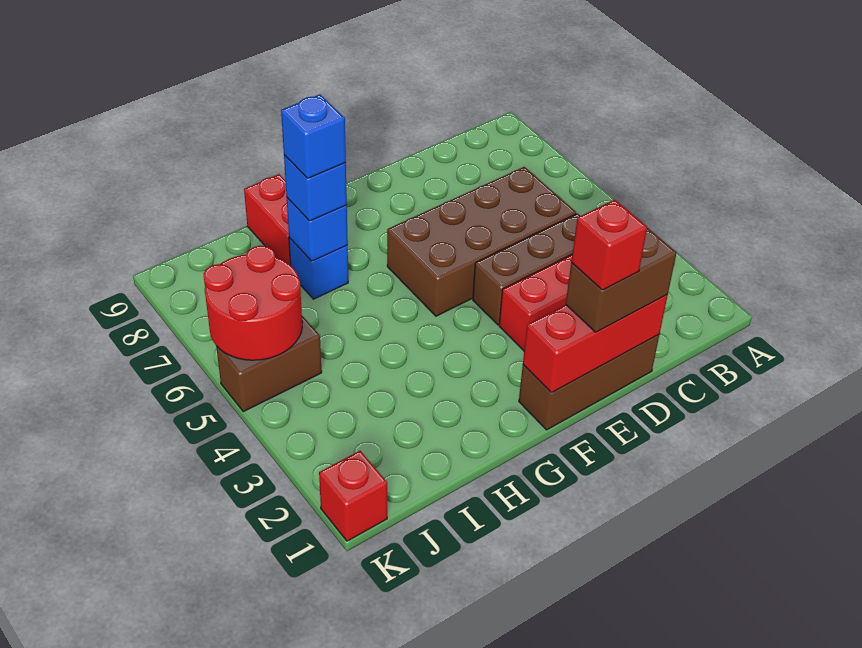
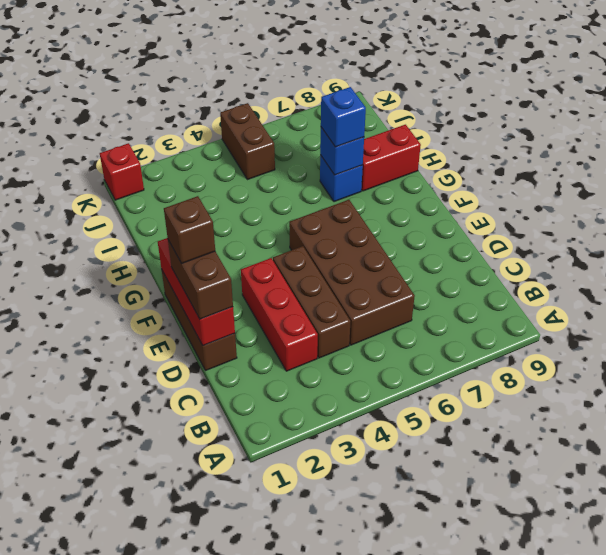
red 1x1 brick [571,200,647,290] -> brown 1x1 brick [164,196,215,263]
blue 1x1 brick [281,94,346,178] -> none
red 2x2 round brick [204,246,302,360] -> none

